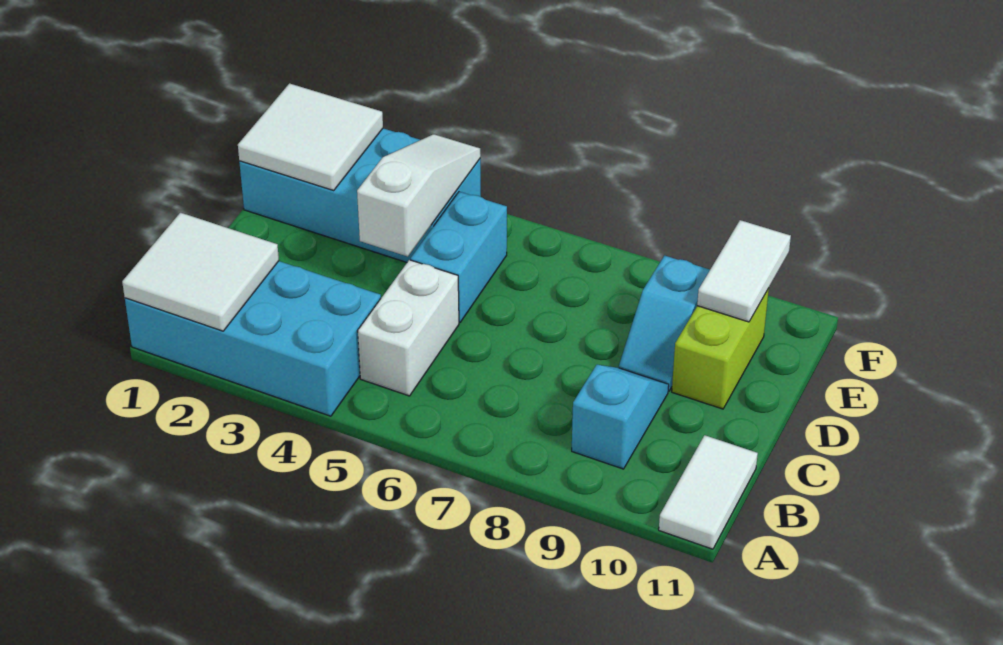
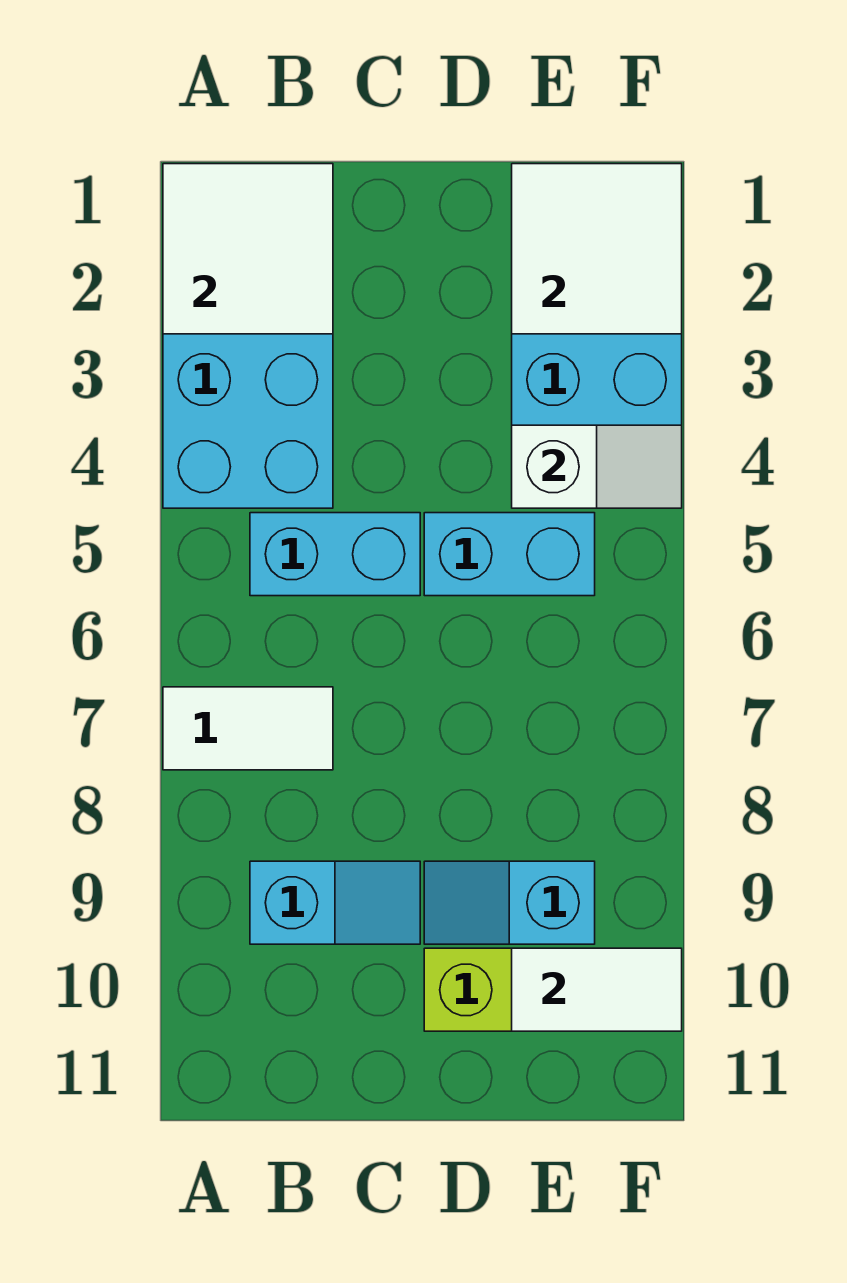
white 1x2 tile [659,435,758,549] -> white 1x2 tile moved to [163,687,333,770]
white 1x2 brick [358,260,459,396] -> cyan 1x2 brick [250,513,420,596]
white 1x3 slope [357,134,481,257] -> white 1x2 slope [512,425,682,508]

